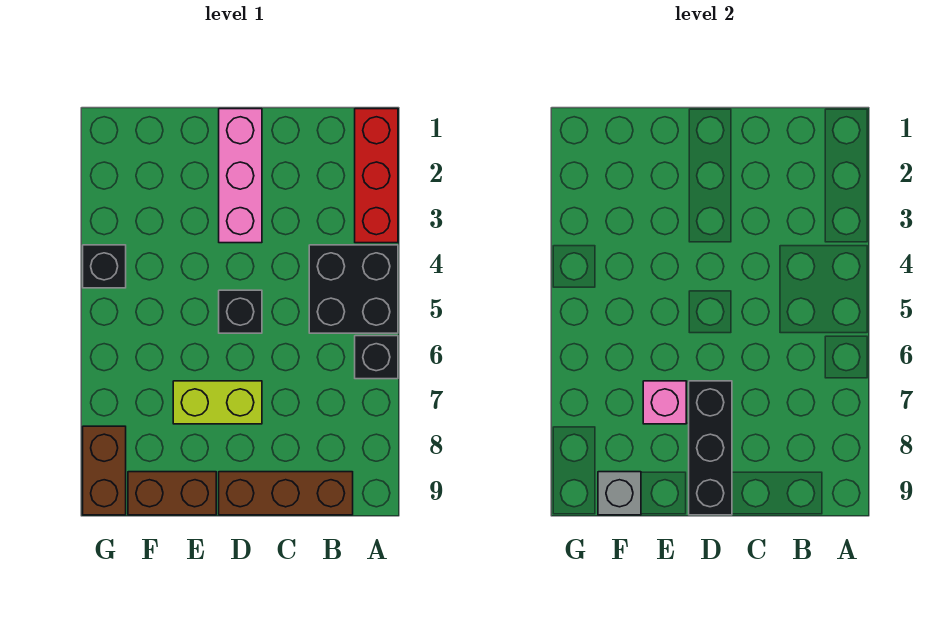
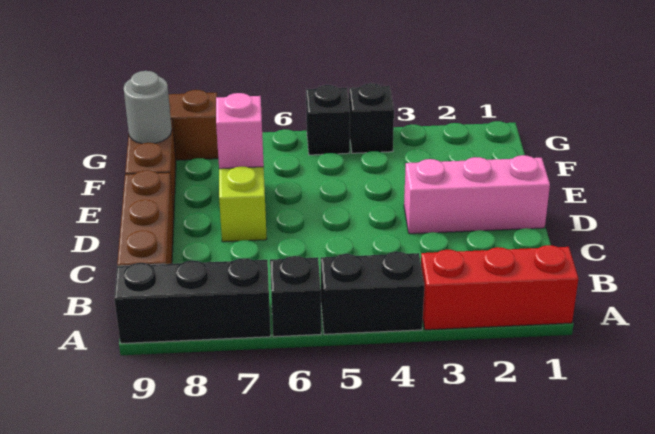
black 2x2 brick [309,245,398,333] -> black 1x2 brick [321,252,424,334]
black 1x1 brick [219,290,262,333] -> black 1x1 brick moved to [306,85,350,155]
black 1x3 brick [689,381,732,515] -> black 1x3 brick moved to [114,258,271,343]
grey 1x1 brick [598,472,641,515] -> grey 1x1 round brick [123,71,172,144]

